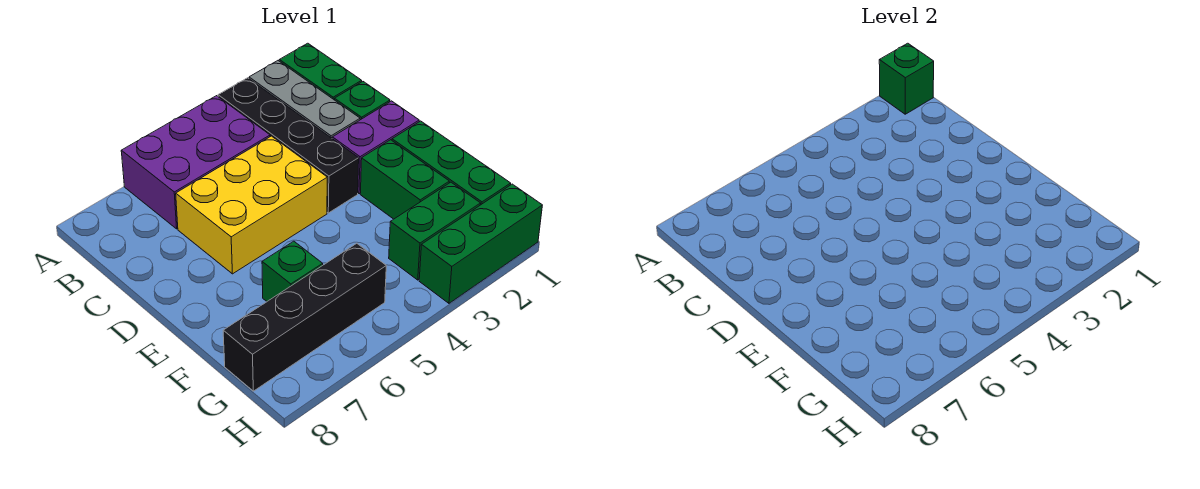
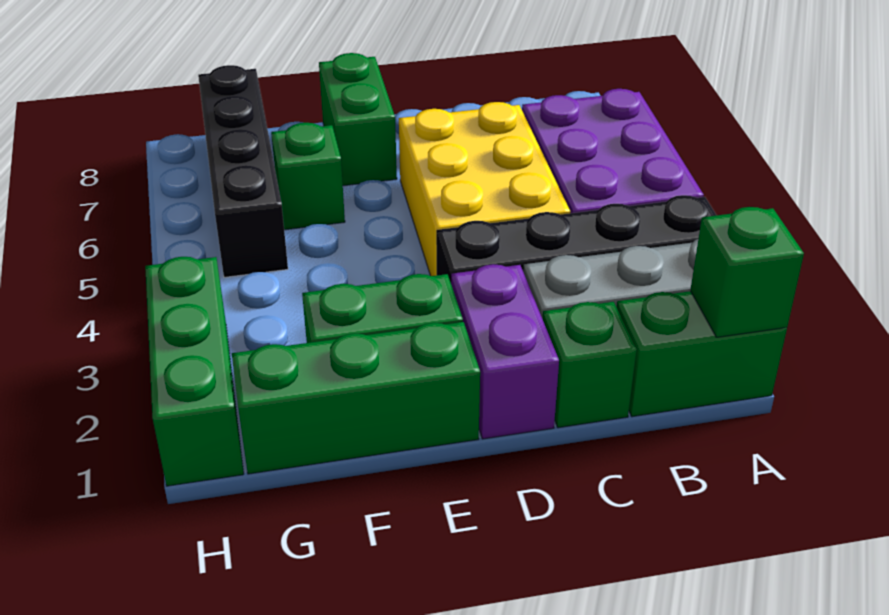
green 1x2 brick [389,182,481,280] -> green 1x2 brick moved to [319,53,397,186]

